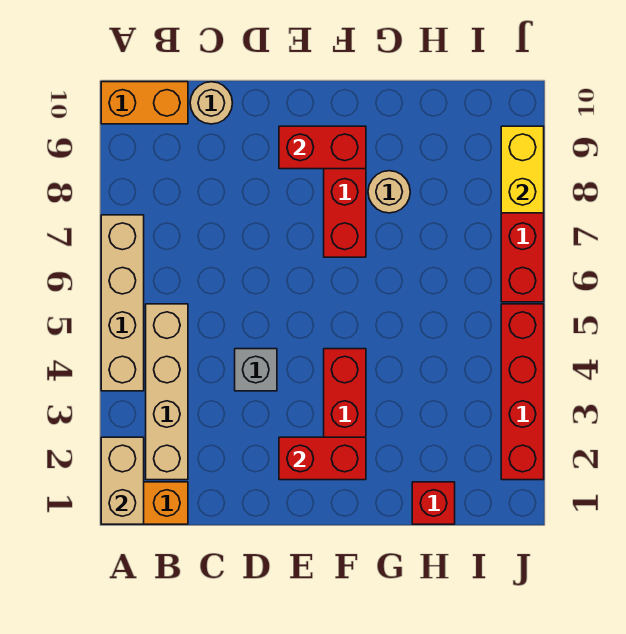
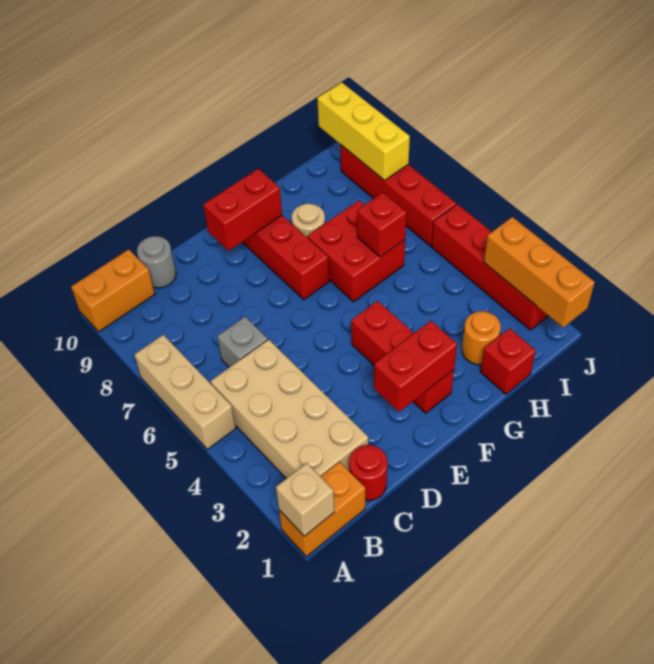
tan 1x2 brick [101,437,144,524] -> tan 1x1 brick [276,463,334,536]
tan 1x4 brick [101,215,144,391] -> tan 1x3 brick [134,335,236,449]
tan 1x4 brick [146,304,188,480] -> tan 2x4 brick [211,340,368,479]
none -> red 1x1 round brick [349,445,387,501]
tan 1x1 round brick [190,82,232,124] -> grey 1x1 round brick [137,236,176,288]
grey 1x1 brick [235,349,277,391] -> grey 1x1 brick moved to [217,317,268,367]
none -> red 2x2 brick [307,201,405,302]
none -> orange 1x1 round brick [462,311,501,365]
none -> red 1x1 brick [357,192,407,257]
none -> orange 1x3 brick [484,217,595,328]
yellow 1x2 brick [501,126,544,213] -> yellow 1x3 brick [317,82,410,181]

